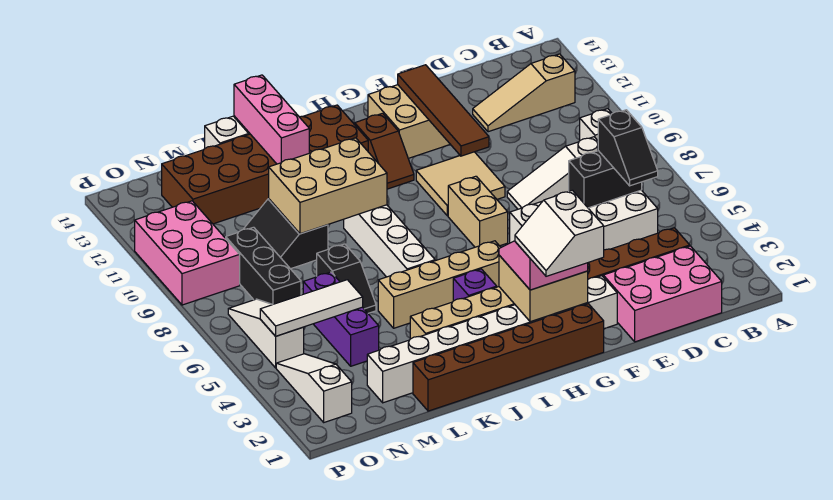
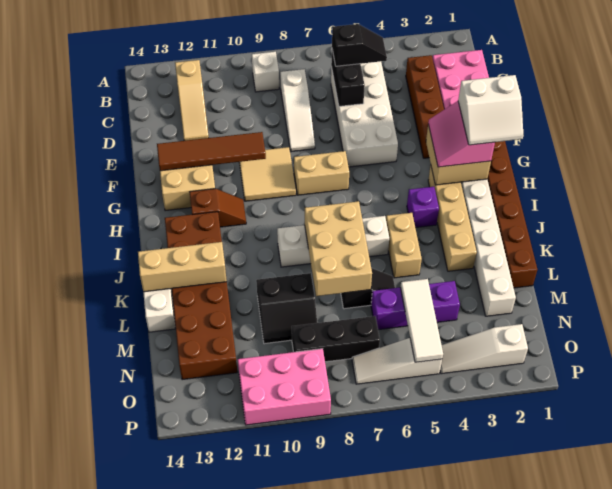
tan 1x4 brick [378,241,501,328] -> tan 1x2 brick [386,213,422,278]
tan 2x3 brick [269,138,387,234] -> tan 2x3 brick moved to [305,201,372,296]
pink 1x3 brick [234,75,309,164] -> tan 1x3 brick [138,242,227,292]

